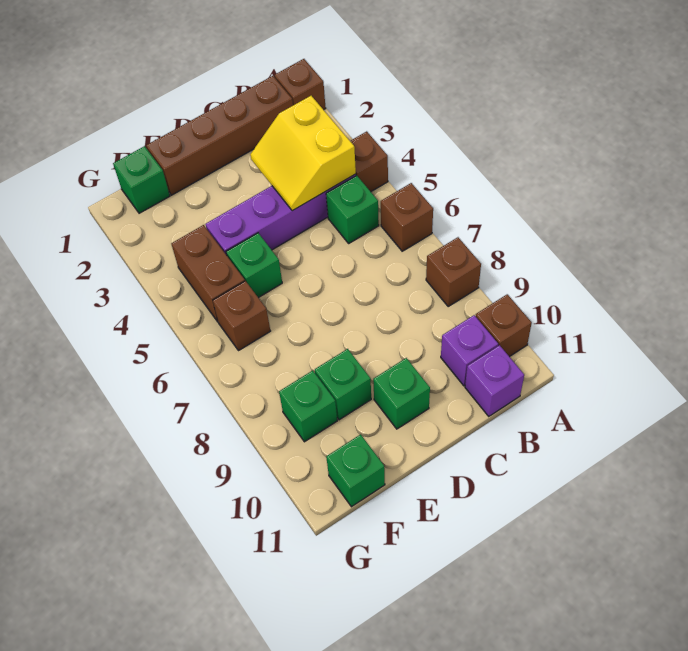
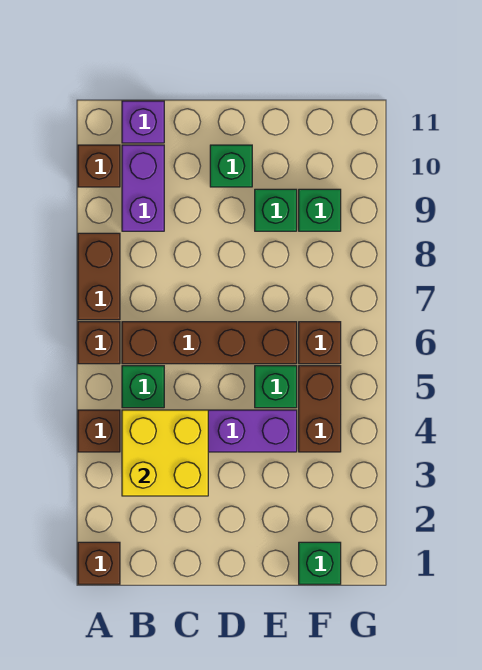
brown 1x1 brick [426,237,481,306] -> brown 1x2 brick [78,233,120,320]
brown 1x4 brick [146,76,293,195] -> brown 1x4 brick moved to [122,322,297,364]
yellow 2x2 slope [250,96,356,211] -> yellow 2x2 brick [122,410,208,496]
purple 1x1 brick [441,315,498,386] -> purple 1x2 brick [122,145,164,231]
green 1x1 brick [326,434,385,507] -> none

